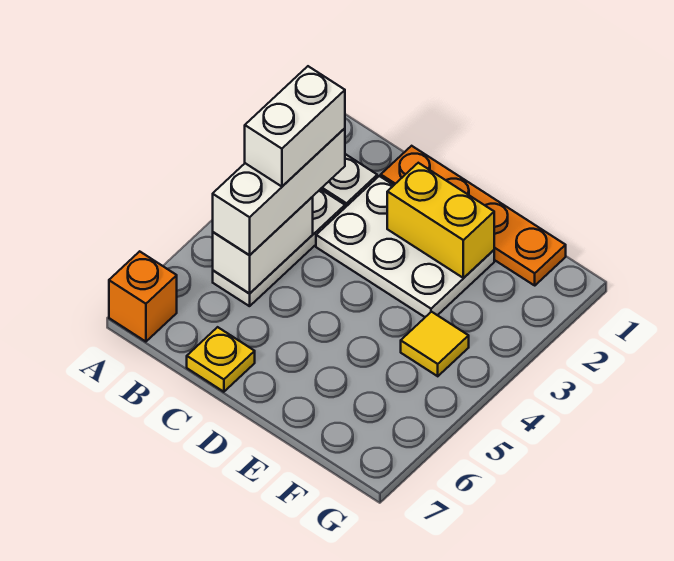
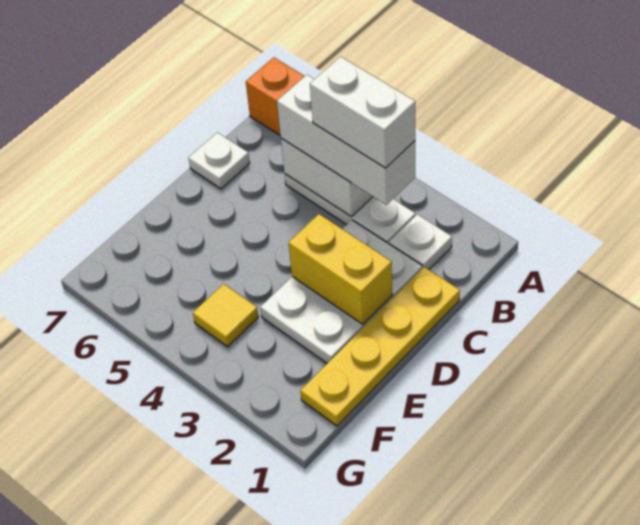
orange 1x4 plate [381,146,566,285] -> yellow 1x4 plate [300,267,460,426]
yellow 1x1 plate [187,327,255,392] -> white 1x1 plate [189,132,250,189]
yellow 1x2 brick [387,163,494,278] -> yellow 1x2 brick turned to [289,214,392,324]

